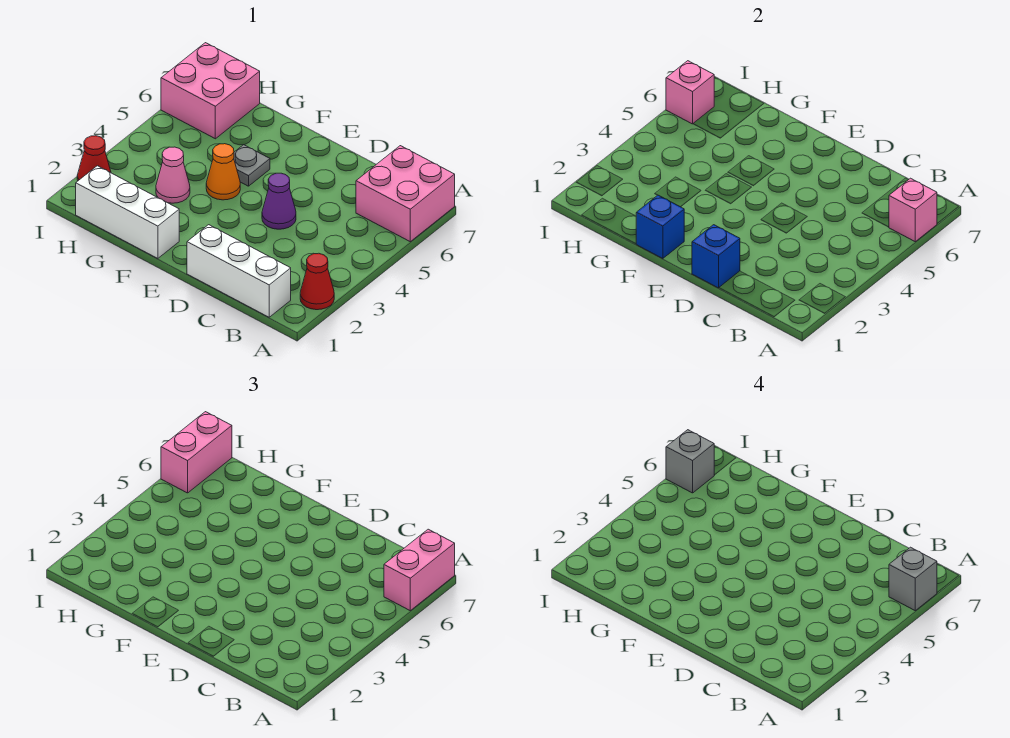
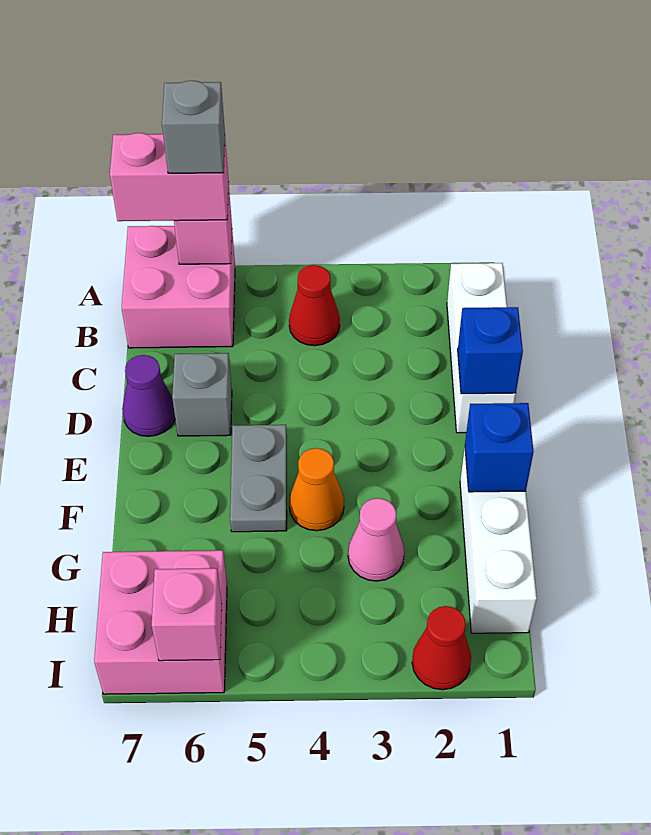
red 1x1 cone [300,253,334,310] -> red 1x1 cone moved to [289,265,340,346]
purple 1x1 cone [262,173,296,229] -> purple 1x1 cone moved to [122,355,175,436]
grey 1x1 plate [234,145,270,186] -> grey 1x2 plate [230,425,287,532]
pink 1x2 brick [161,412,232,493] -> none
grey 1x1 brick [666,430,714,493] -> grey 1x1 brick moved to [172,353,232,436]

